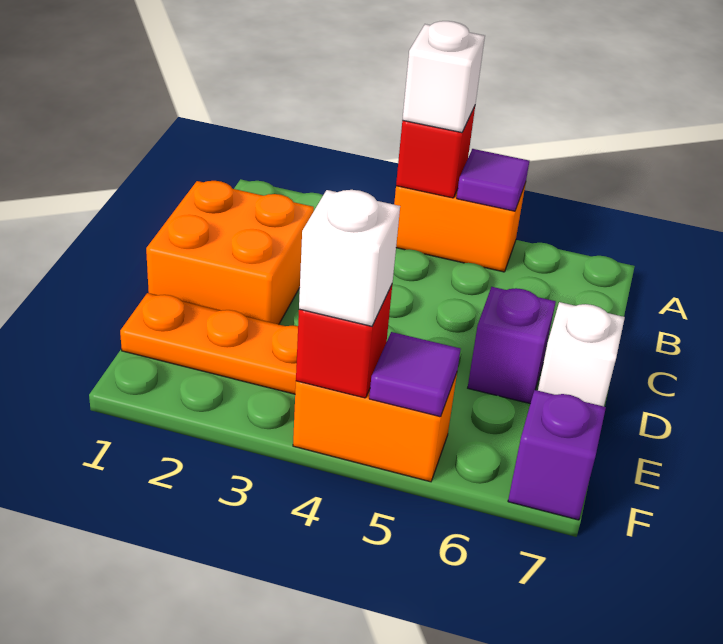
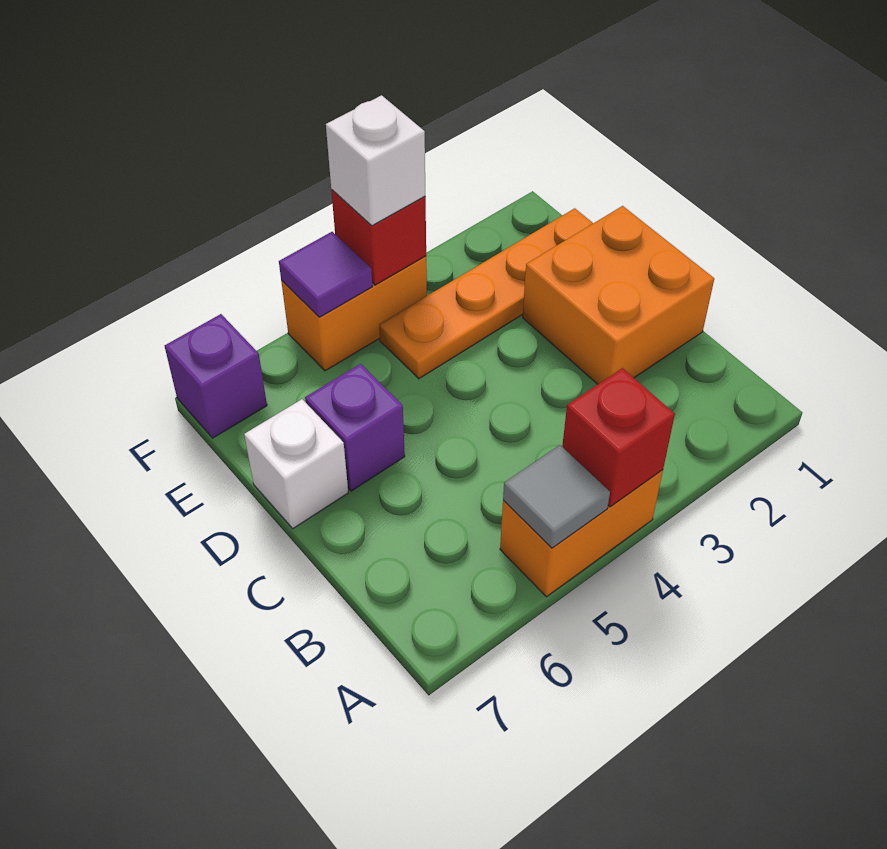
white 1x1 brick [403,21,485,133] -> none
purple 1x1 tile [457,149,529,211] -> grey 1x1 tile [503,445,610,548]

